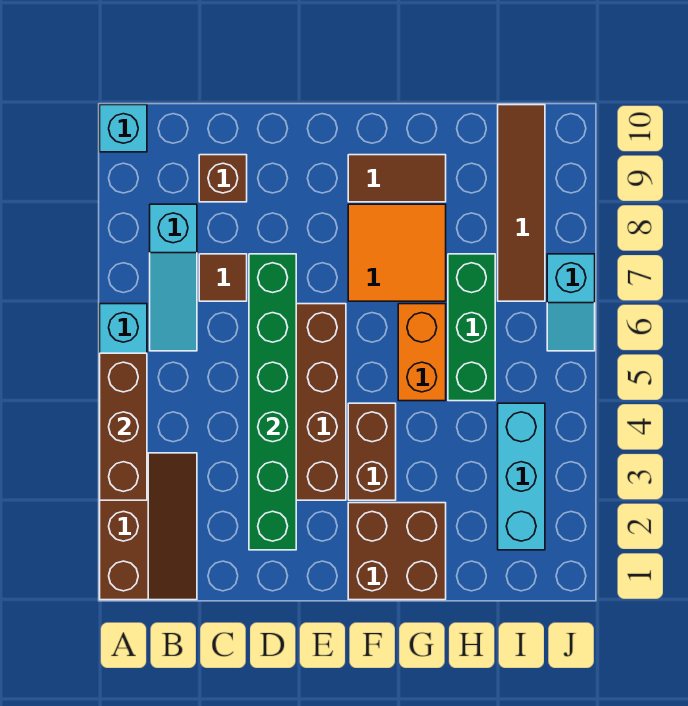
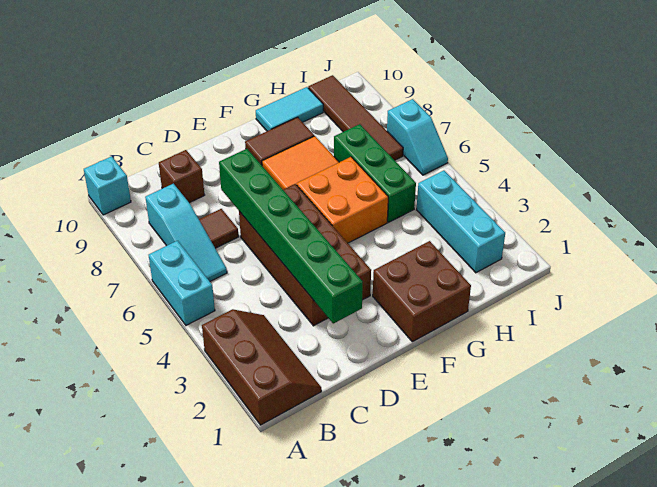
brown 1x3 brick [100,353,147,500] -> none
brown 1x2 brick [348,403,396,500] -> none
orange 1x2 brick [398,304,446,401] -> orange 2x2 brick [297,157,388,243]
none -> cyan 1x2 tile [256,87,323,131]

